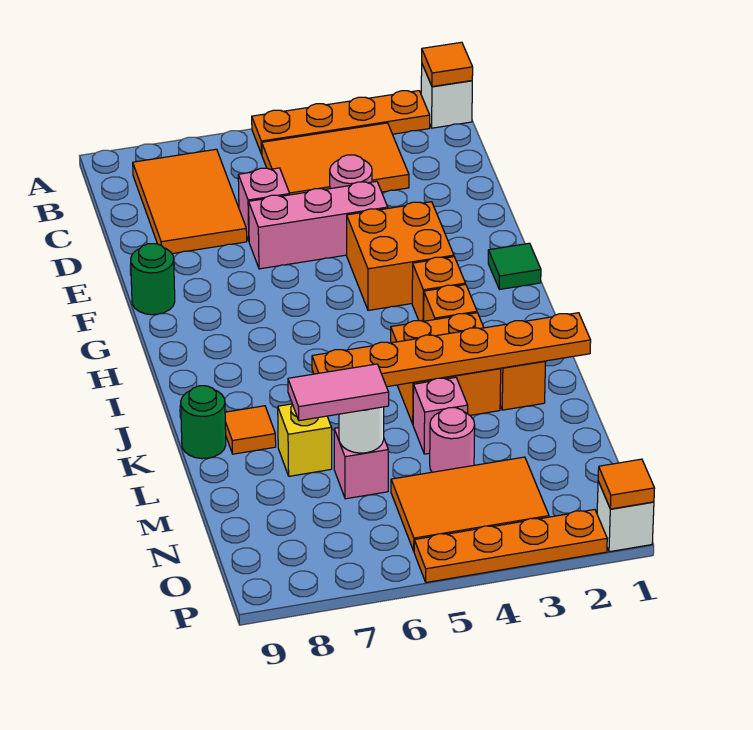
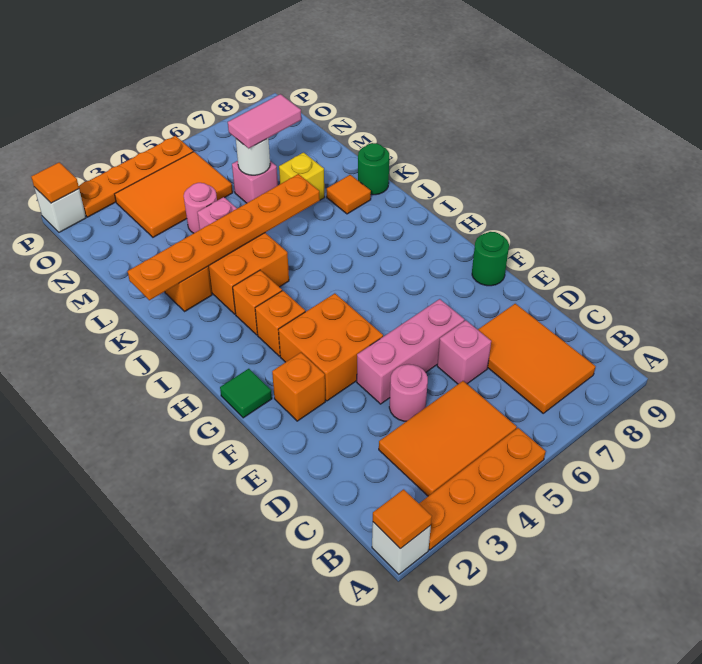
none -> orange 1x1 brick [272,353,325,421]

